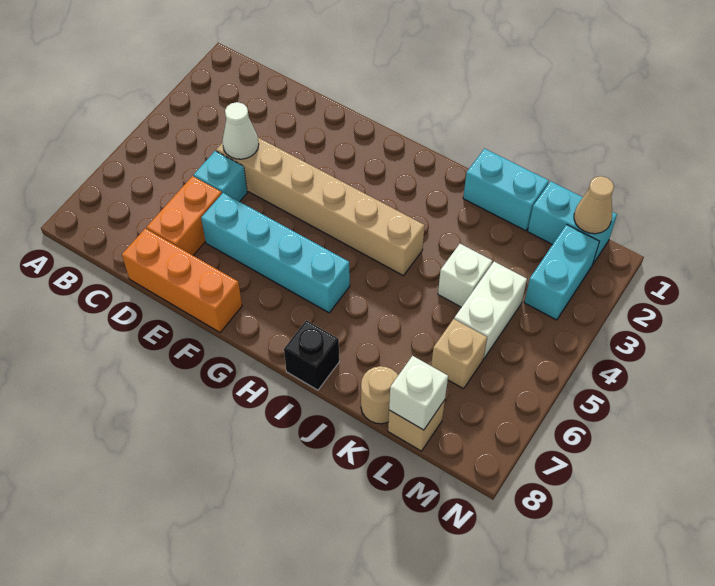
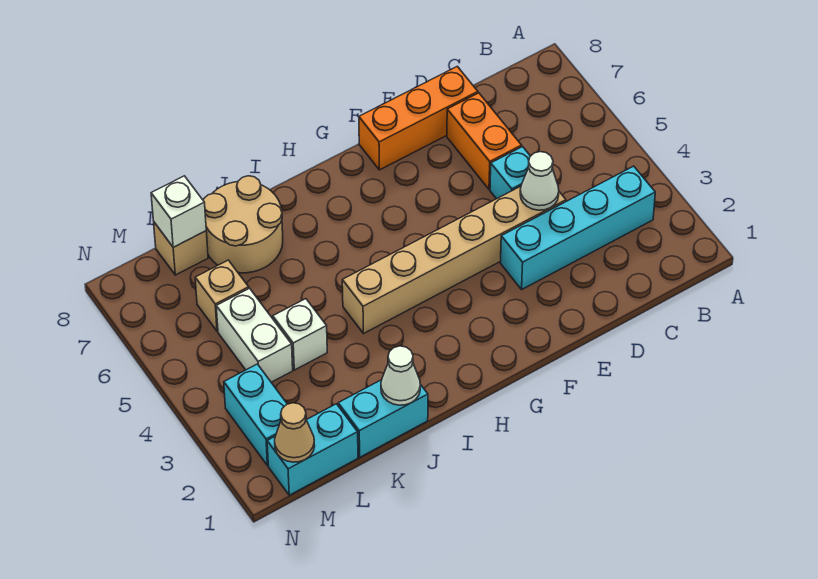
cyan 1x4 brick [201,193,350,313] -> cyan 1x4 brick moved to [501,166,655,289]
black 1x1 brick [284,320,339,390] -> none
none -> white 1x1 cone [381,346,420,405]
tan 1x1 round brick [361,366,398,424] -> tan 2x2 round brick [203,176,283,273]

